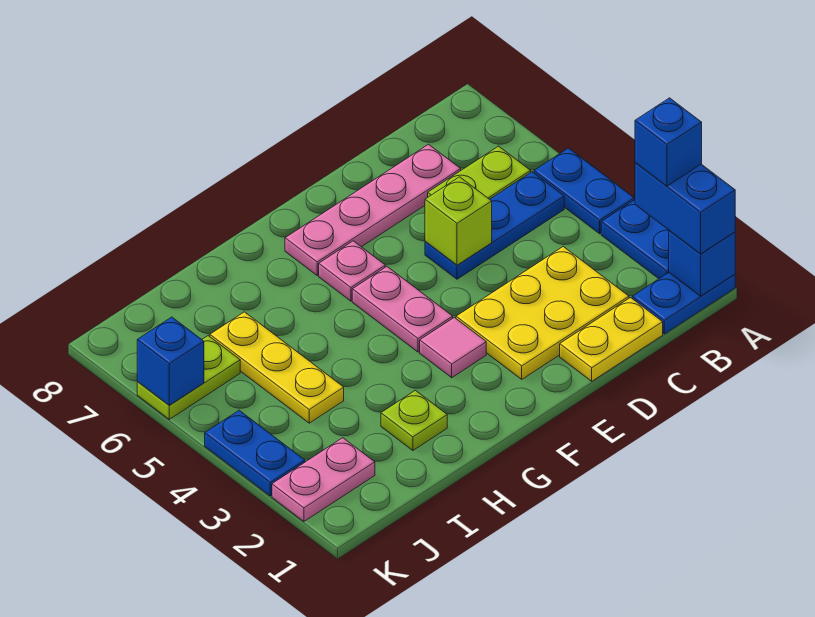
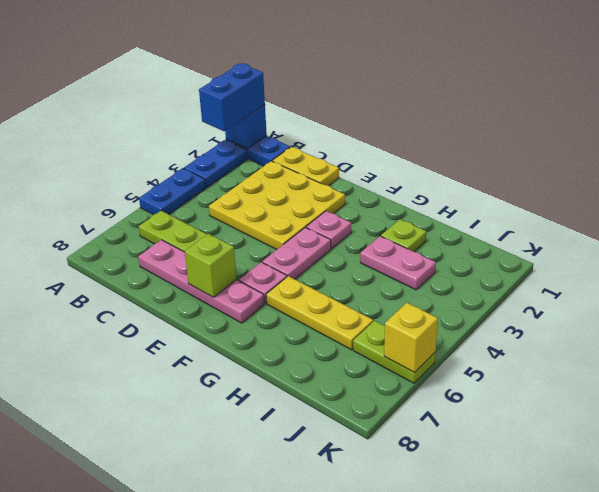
blue 1x1 brick [635,98,702,186] -> none
blue 1x3 plate [425,172,564,279] -> none
yellow 2x3 plate [456,247,629,379] -> yellow 3x3 plate [209,161,345,249]
lime 1x1 brick [425,177,492,265] -> lime 1x1 brick moved to [185,234,237,297]
pink 1x1 tile [420,317,486,378] -> pink 1x1 plate [306,211,351,249]
yellow 1x3 plate [210,312,344,423] -> yellow 1x3 plate turned to [266,276,373,350]
pink 1x2 plate [272,438,375,521] -> pink 1x2 plate moved to [360,236,436,290]
blue 1x2 plate [205,410,305,496] -> none
blue 1x1 brick [137,317,204,405] -> yellow 1x1 brick [384,303,438,373]

